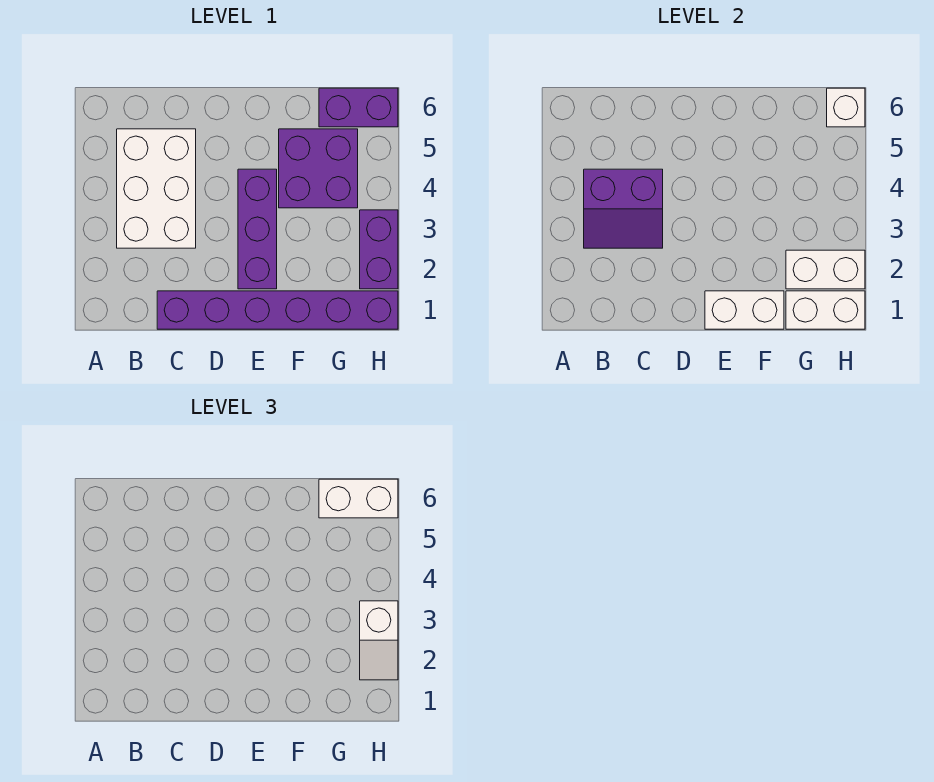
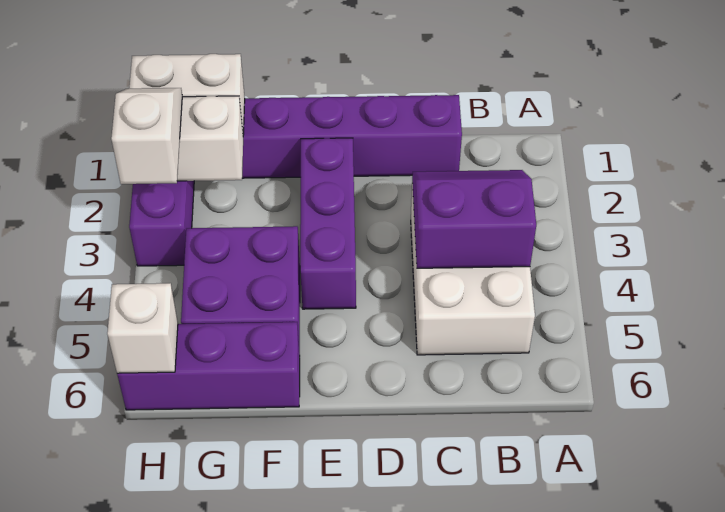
white 1x2 brick [705,291,784,329] -> none
purple 1x2 brick [319,88,398,127] -> purple 1x3 brick [117,322,300,410]
white 1x2 brick [319,479,398,518] -> none

